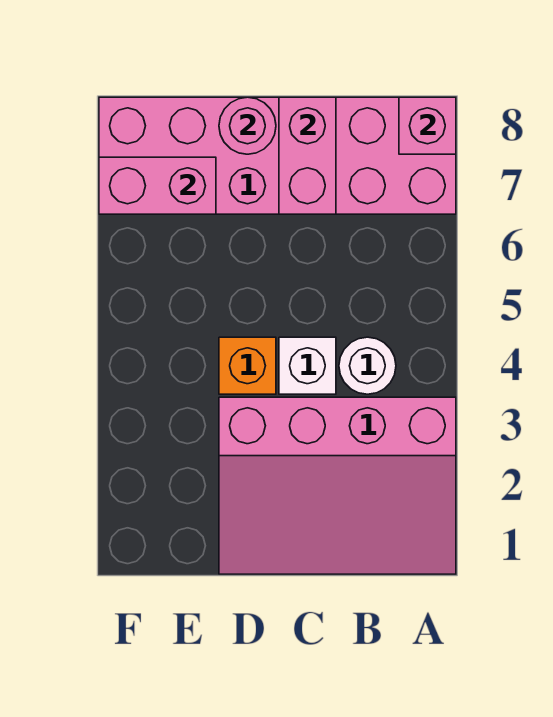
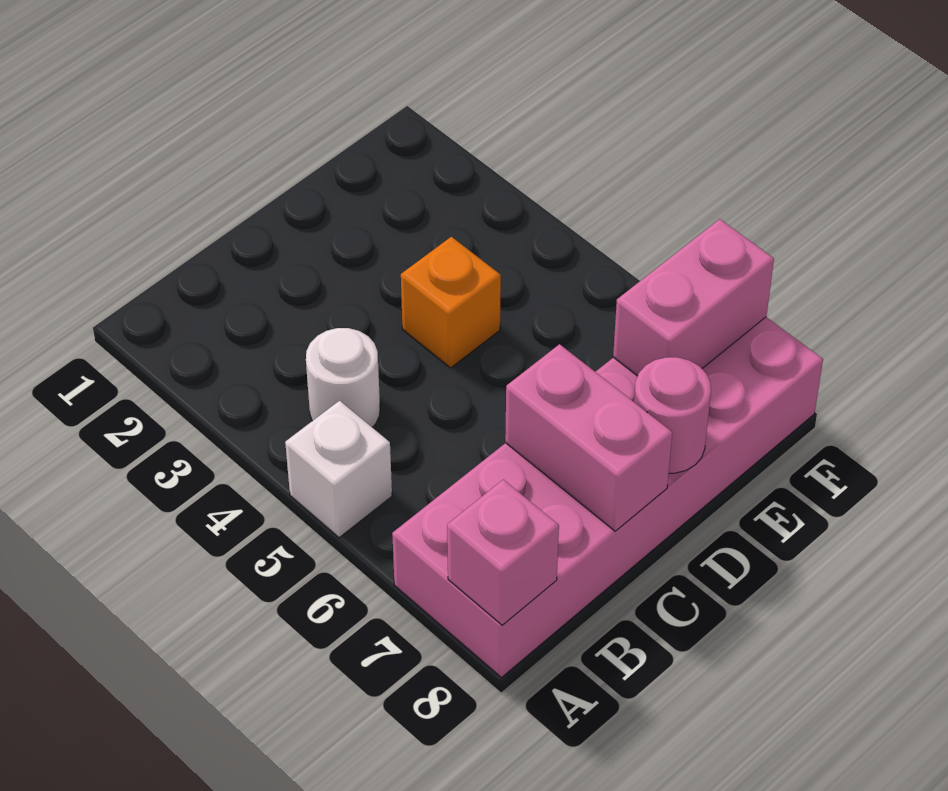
pink 3x4 slope [219,397,456,574] -> none
white 1x1 brick [279,337,336,394] -> white 1x1 brick moved to [285,401,392,538]

